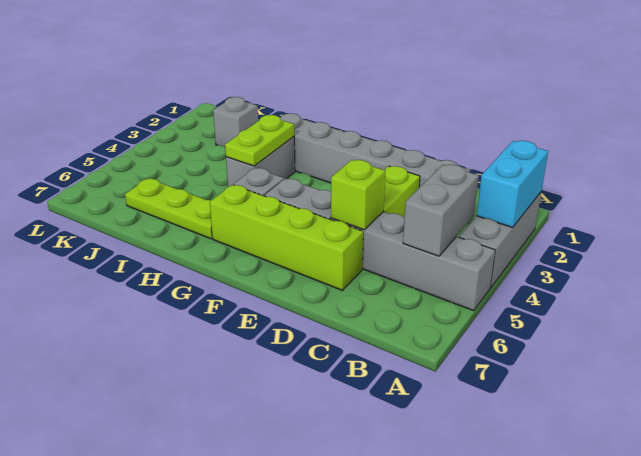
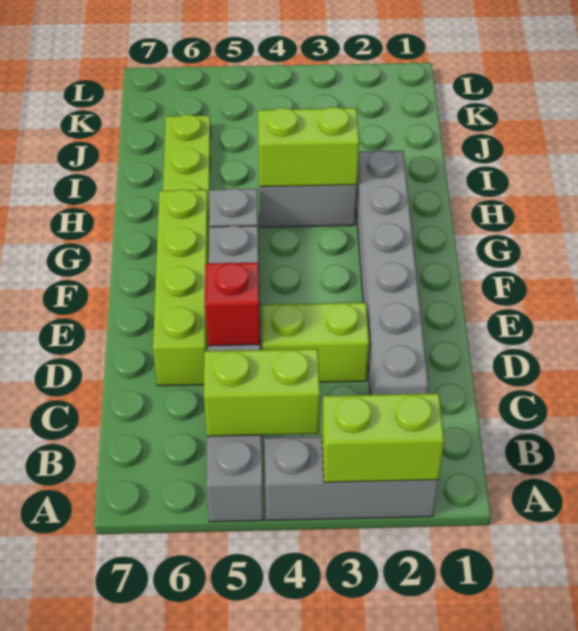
cyan 1x2 brick [477,141,548,228] -> lime 1x2 brick [322,393,444,482]
grey 1x2 brick [403,165,479,256] -> lime 1x2 brick [204,349,320,436]
lime 1x1 brick [331,160,385,230] -> red 1x1 brick [205,262,260,346]
lime 1x2 plate [225,115,294,166] -> lime 1x2 brick [258,107,359,187]
grey 1x1 brick [213,97,258,147] -> none

